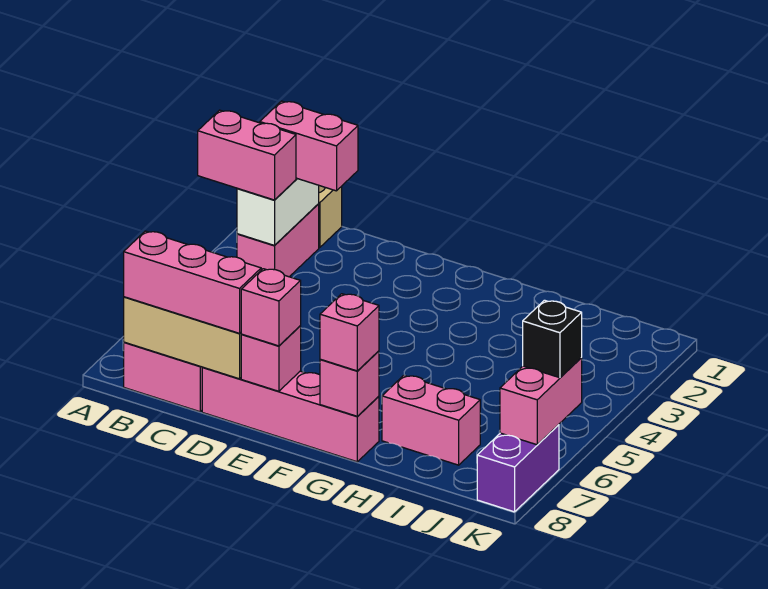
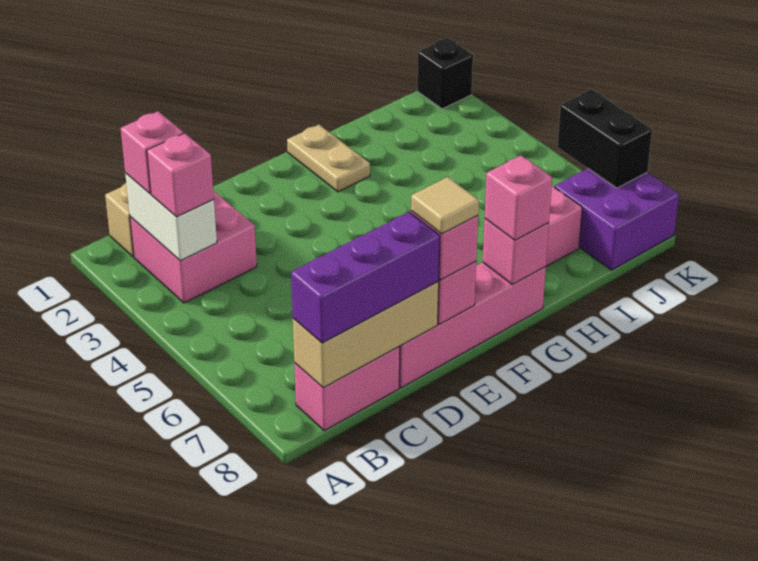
pink 1x2 brick [198,110,296,200] -> pink 1x1 brick [147,133,214,217]
pink 1x2 brick [237,204,319,277] -> pink 2x2 brick [130,191,257,303]
pink 1x2 brick [260,101,358,191] -> pink 1x1 brick [121,111,184,194]
pink 1x3 brick [124,231,261,333] -> purple 1x3 brick [291,212,440,343]
none -> tan 1x1 tile [411,177,479,234]
none -> tan 1x2 plate [287,125,370,192]
pink 1x2 brick [500,358,582,445] -> black 1x2 brick [557,90,652,188]
black 1x1 brick [523,300,582,378] -> black 1x1 brick moved to [417,38,473,109]
purple 1x2 brick [477,425,559,512] -> purple 2x2 brick [555,168,679,270]

